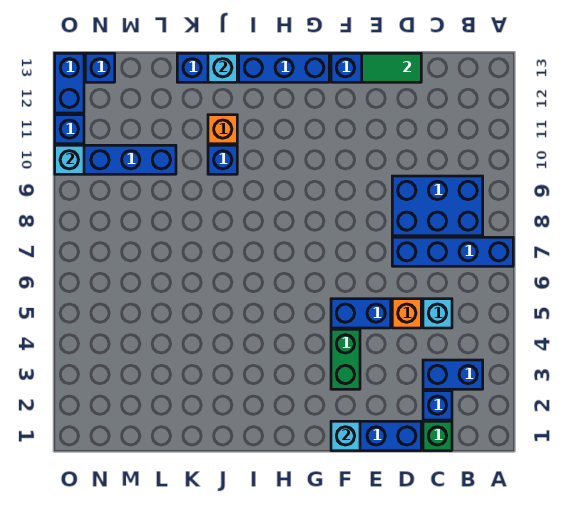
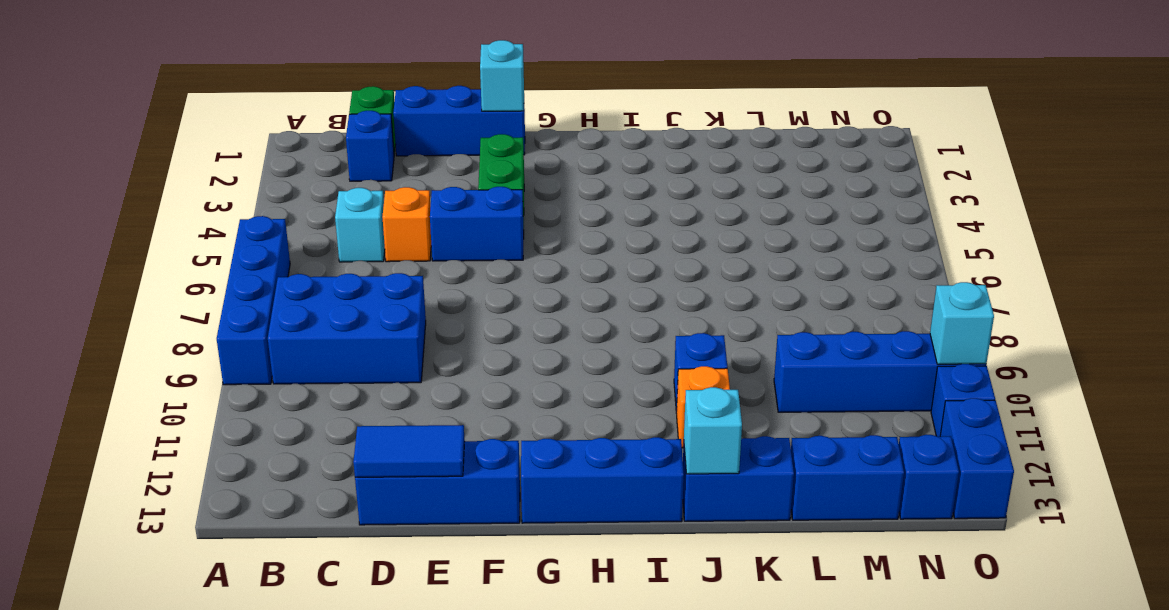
blue 1x4 brick [392,237,513,266] -> blue 1x4 brick turned to [217,216,290,385]
blue 1x2 brick [423,360,483,389] -> blue 1x2 brick moved to [791,435,904,520]
green 1x2 tile [362,53,421,82] -> blue 1x2 tile [353,425,465,477]

